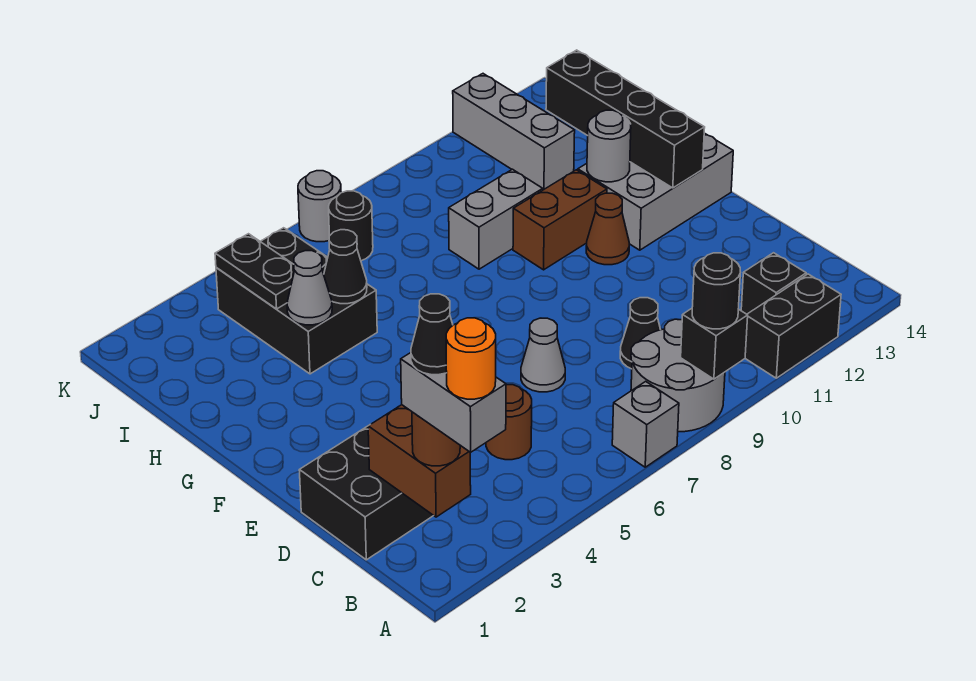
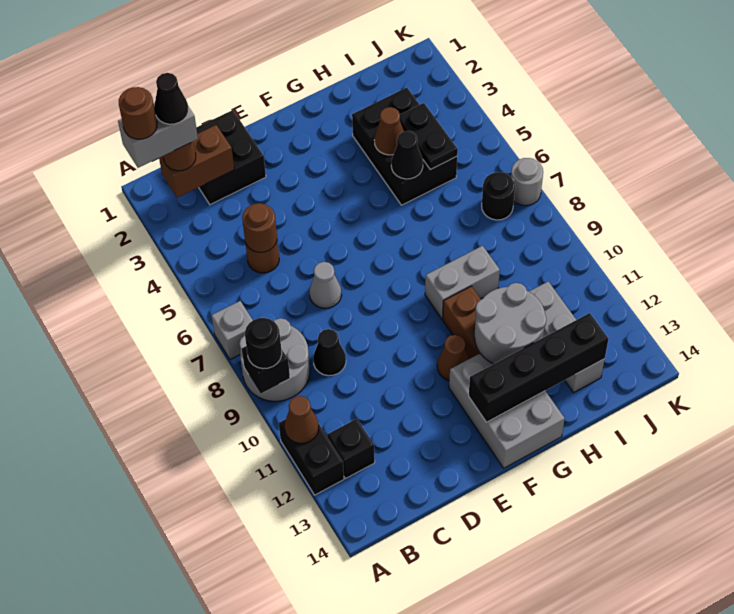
orange 1x1 round brick [446,318,496,399] -> brown 1x1 round brick [119,87,157,139]
none -> brown 1x1 cone [285,396,319,443]
none -> brown 1x1 round brick [242,203,277,252]
grey 1x1 round brick [587,110,631,182] -> grey 2x2 round brick [475,283,546,364]
black 2x3 brick [216,228,377,374] -> black 2x3 brick turned to [352,88,457,205]
grey 1x1 cone [287,251,332,325] -> brown 1x1 cone [374,107,404,155]
grey 1x2 brick [449,169,543,269] -> grey 1x2 brick turned to [425,246,500,319]
black 1x2 plate [215,234,295,309] -> black 1x2 plate turned to [400,103,458,170]
grey 1x3 brick [453,74,575,190] -> grey 1x3 brick turned to [529,282,605,393]

